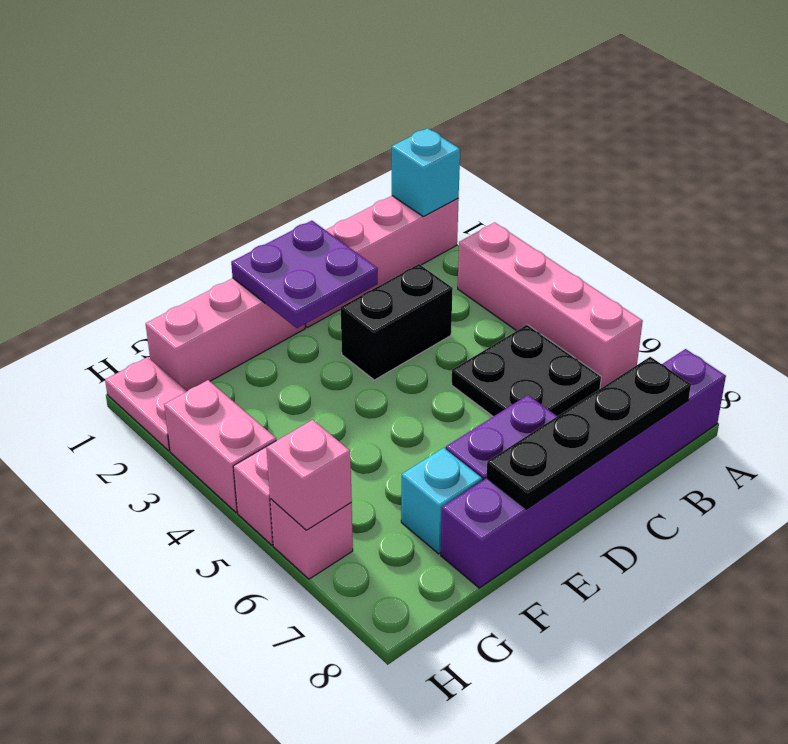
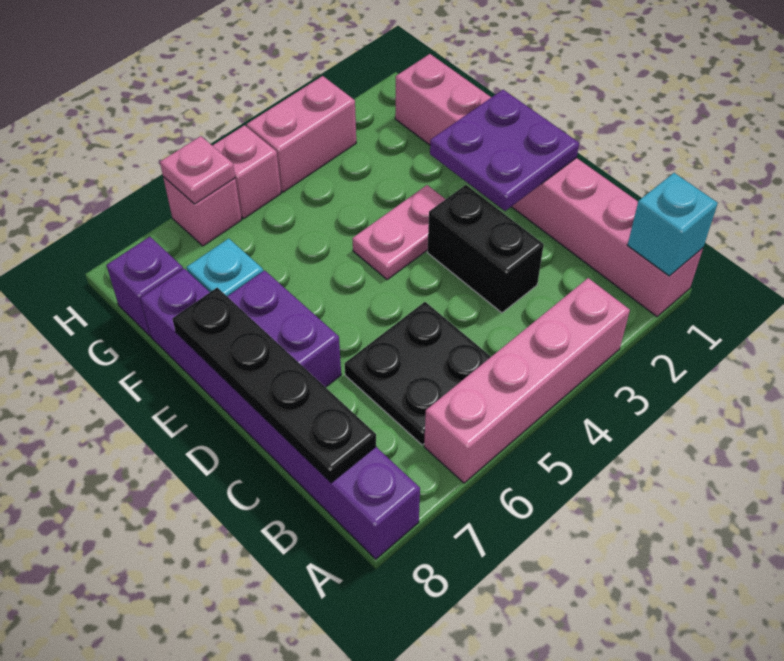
none -> purple 1x1 brick [107,237,183,336]
pink 1x2 plate [105,357,187,451] -> pink 1x2 plate moved to [352,185,445,280]
pink 1x1 brick [266,420,352,530] -> pink 1x1 plate [160,136,235,204]

